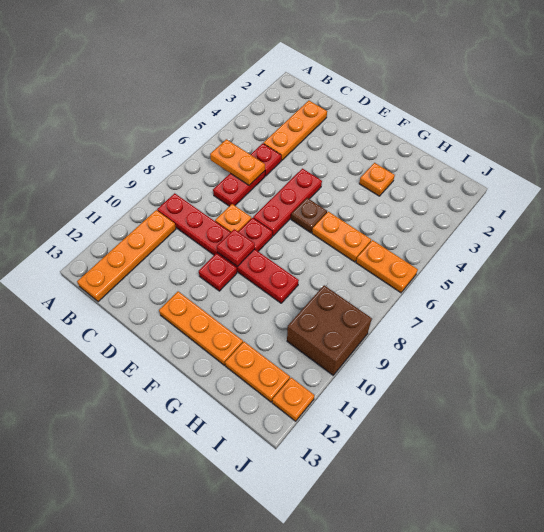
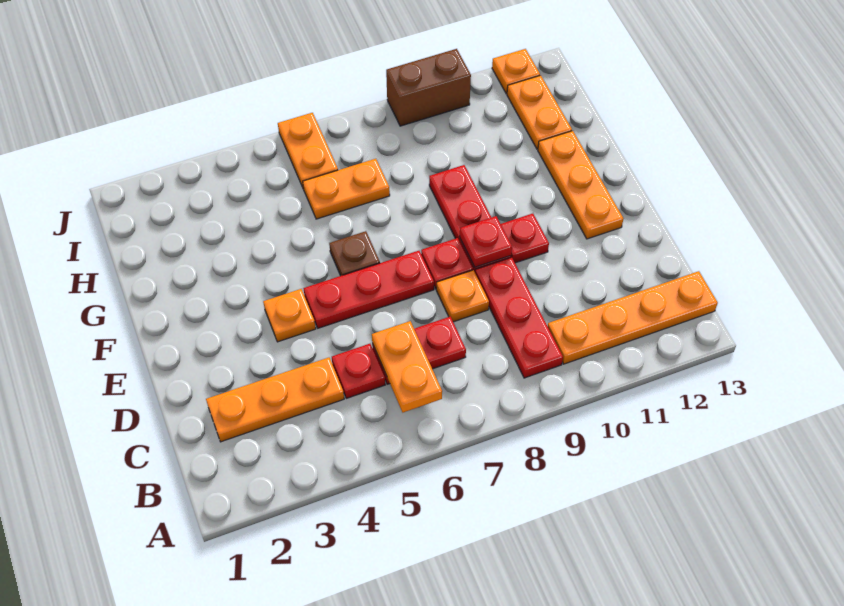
orange 1x1 plate [359,163,395,196] -> orange 1x1 plate moved to [263,289,316,342]
orange 1x2 plate [312,212,371,262] -> orange 1x2 plate turned to [303,159,390,219]
brown 2x2 brick [287,285,372,375] -> brown 1x2 brick [386,49,471,126]

